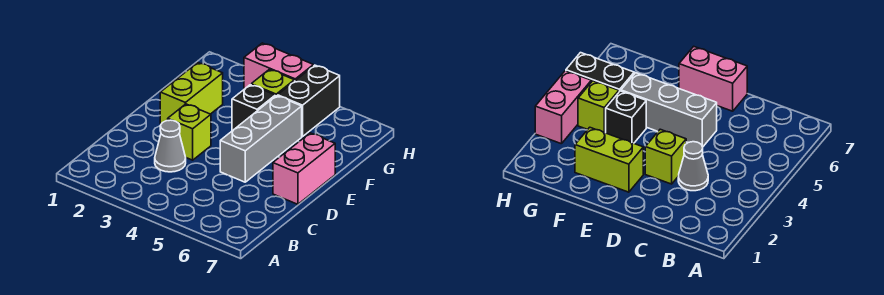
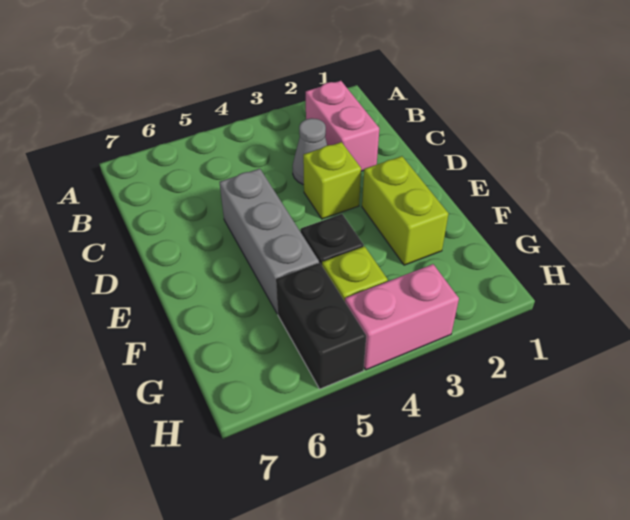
pink 1x2 brick [273,133,335,204] -> pink 1x2 brick moved to [306,81,379,171]

